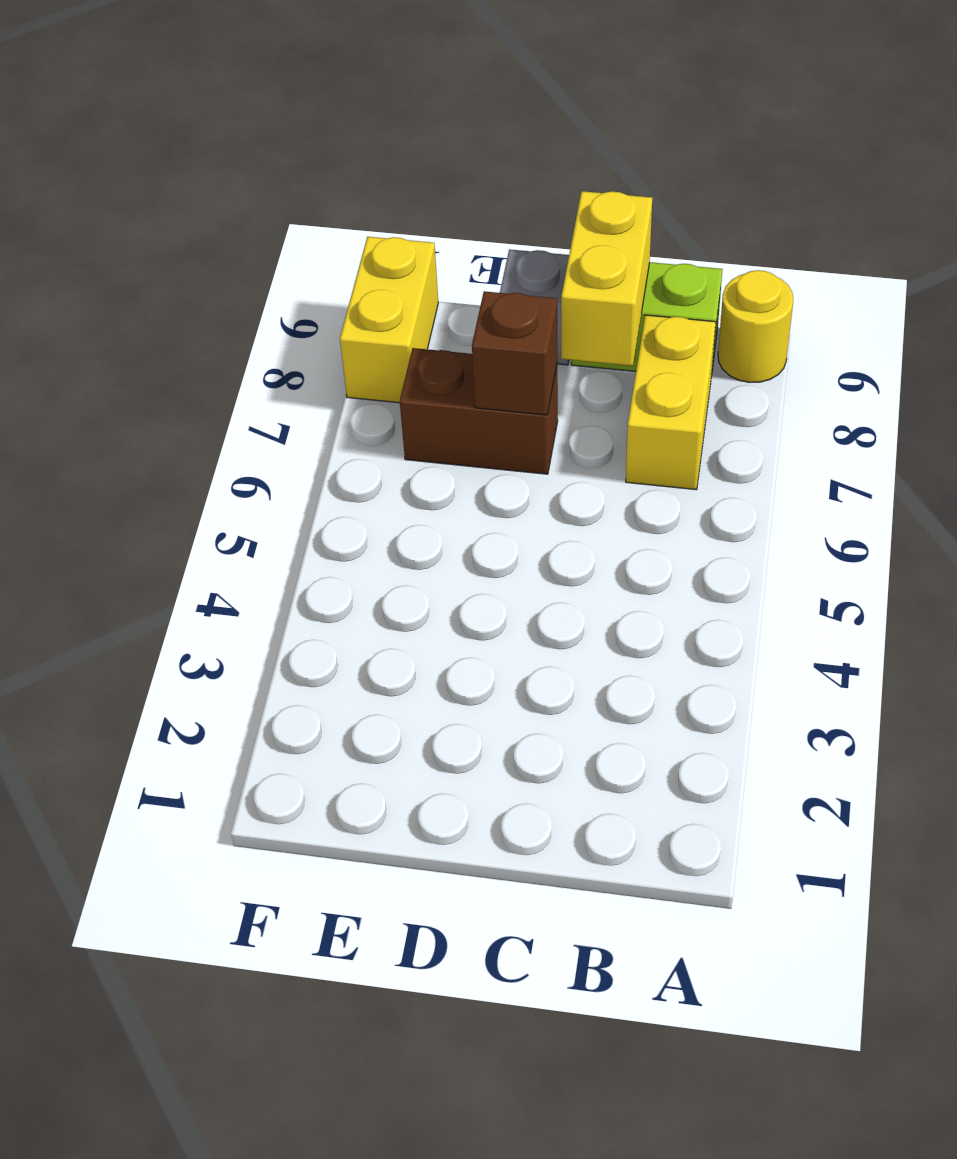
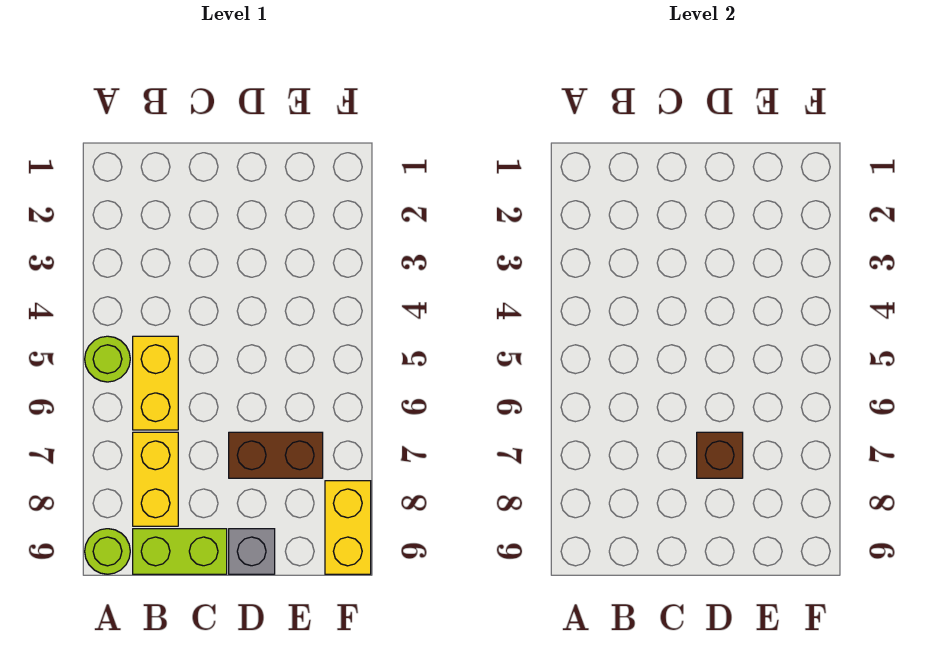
none -> lime 1x1 round brick [85,336,130,382]
yellow 1x1 round brick [718,270,793,383] -> lime 1x1 round brick [85,529,130,574]
yellow 1x2 brick [561,191,652,366] -> yellow 1x2 brick moved to [133,336,178,430]

